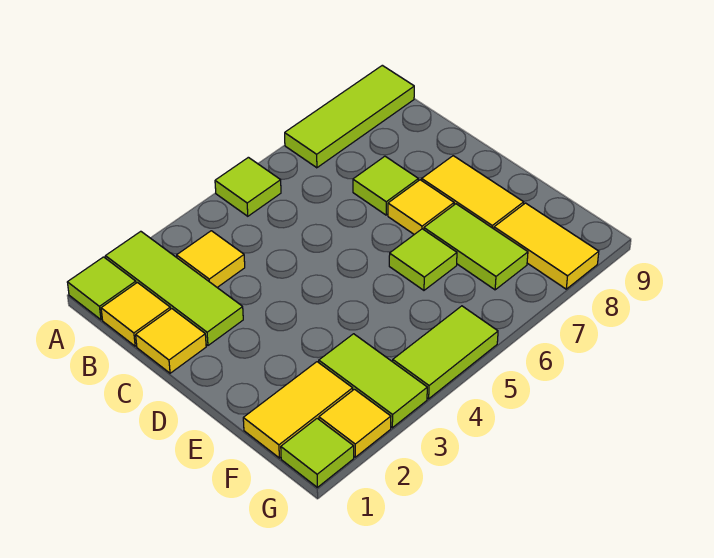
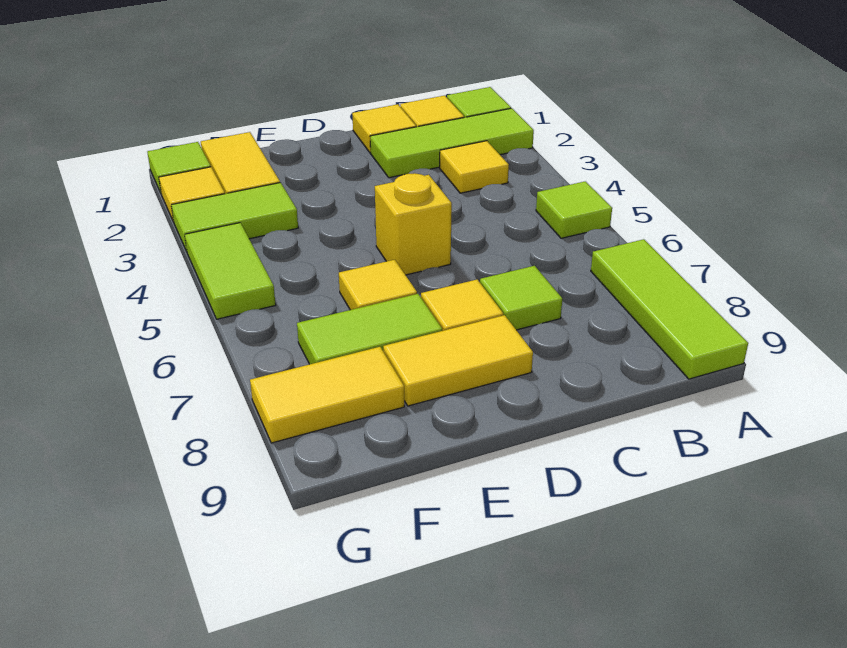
none -> yellow 1x1 brick [375,173,452,275]
lime 1x1 tile [389,229,457,290] -> yellow 1x1 tile [339,260,417,310]

